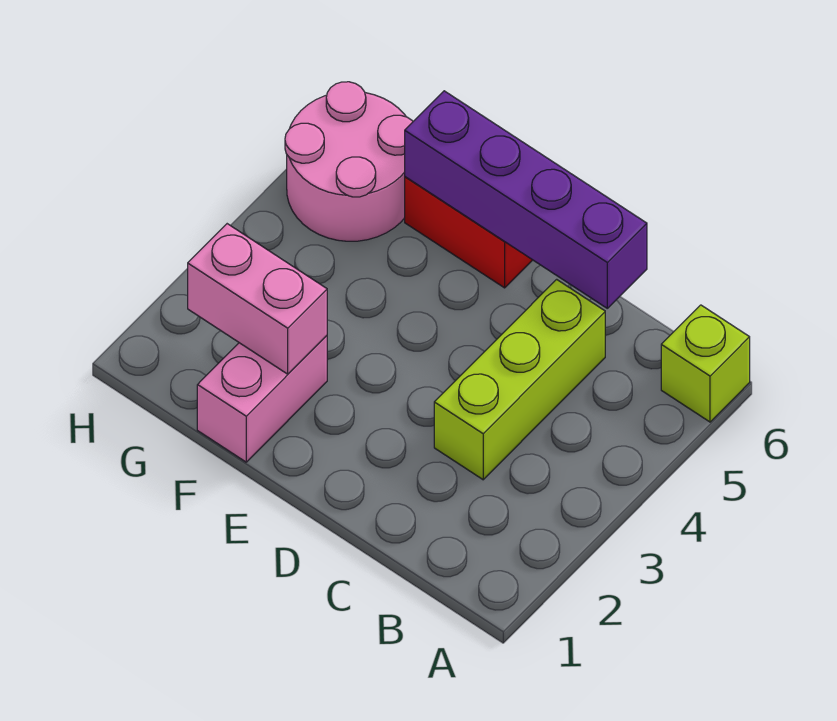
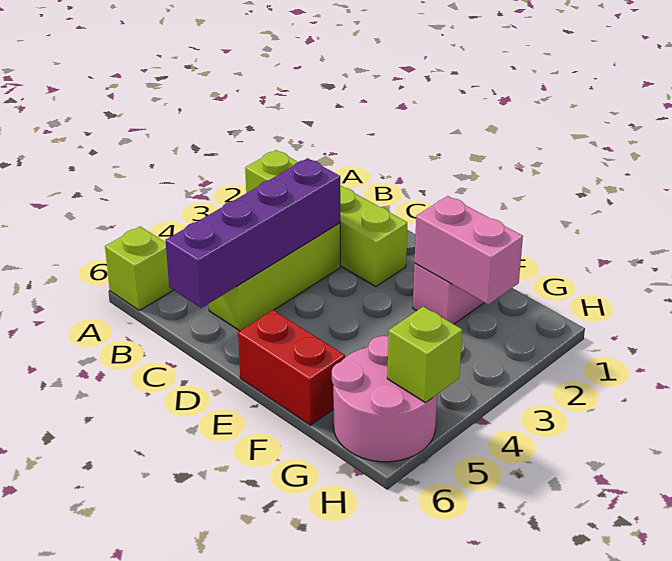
none -> lime 1x4 brick [245,150,407,287]
purple 1x4 brick [405,91,647,308] -> purple 1x4 brick turned to [165,158,340,308]
none -> lime 1x1 brick [387,307,462,403]

